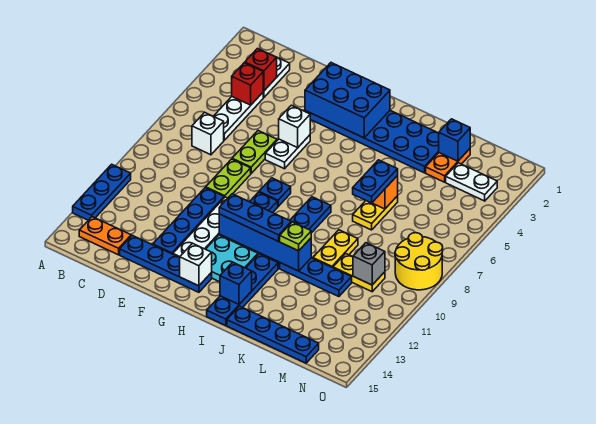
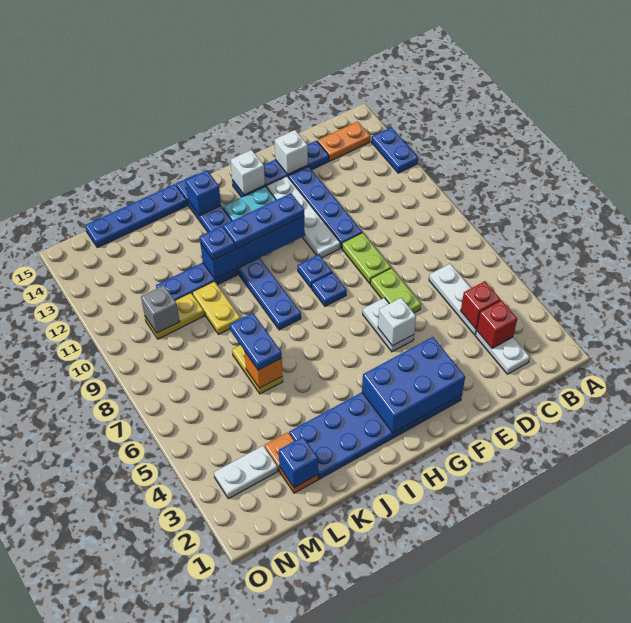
blue 1x3 plate [73,164,131,220] -> blue 1x2 plate [372,127,418,173]
white 1x1 brick [192,112,224,155] -> white 1x1 brick moved to [275,130,308,174]
lime 1x1 plate [280,222,311,251] -> blue 1x1 plate [200,226,235,260]
yellow 2x2 round brick [395,233,443,290] -> none

